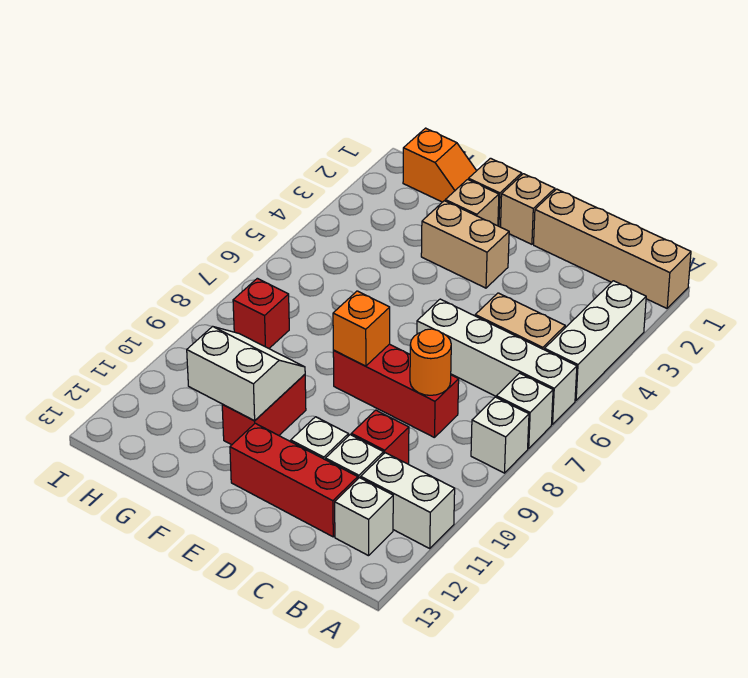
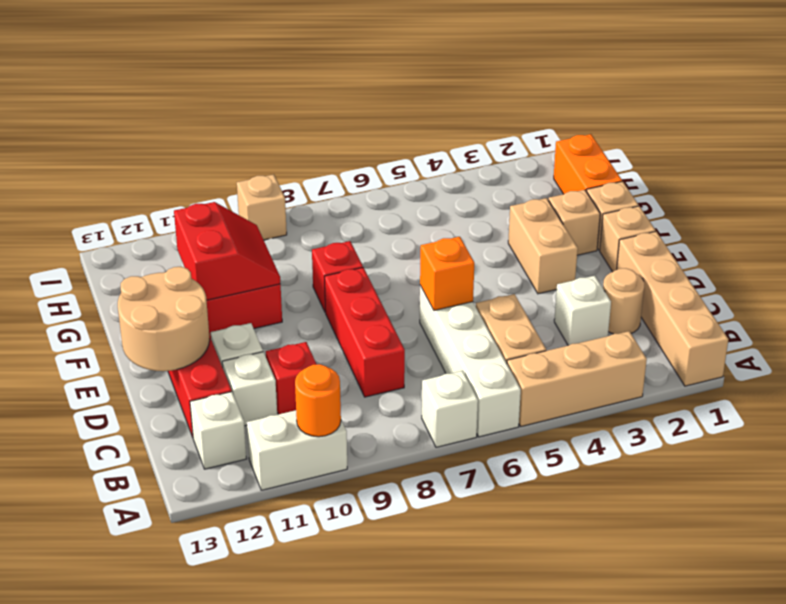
white 1x3 brick [545,281,646,401] -> tan 1x3 brick [507,331,647,426]
white 1x1 brick [471,397,529,473] -> white 1x1 brick moved to [554,276,611,346]
white 1x2 brick [361,453,455,548] -> white 1x2 brick turned to [247,410,347,490]
none -> tan 1x1 round brick [603,268,645,334]
orange 1x1 round brick [410,329,451,395] -> orange 1x1 round brick moved to [295,364,341,437]
none -> tan 2x2 round brick [118,267,210,371]
orange 1x1 brick [333,291,390,366] -> orange 1x1 brick moved to [420,237,474,310]
white 2x2 slope [187,326,305,421] -> red 2x2 slope [174,202,280,300]
orange 1x2 slope [403,128,476,202] -> orange 1x2 brick [554,134,622,194]
red 1x1 brick [233,278,289,348] -> red 1x1 brick moved to [312,241,363,312]
none -> tan 1x1 brick [237,175,287,240]

